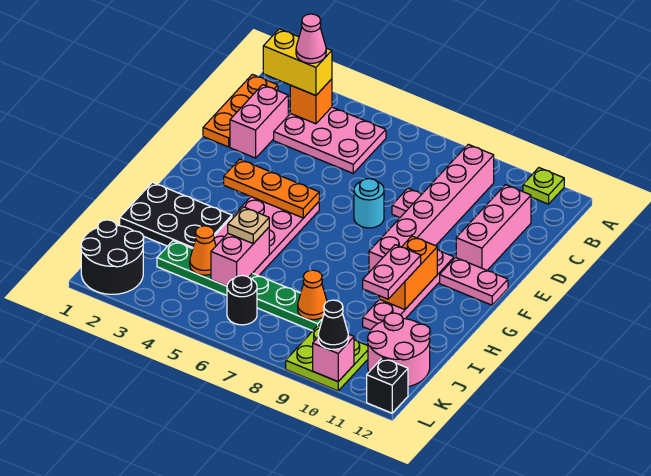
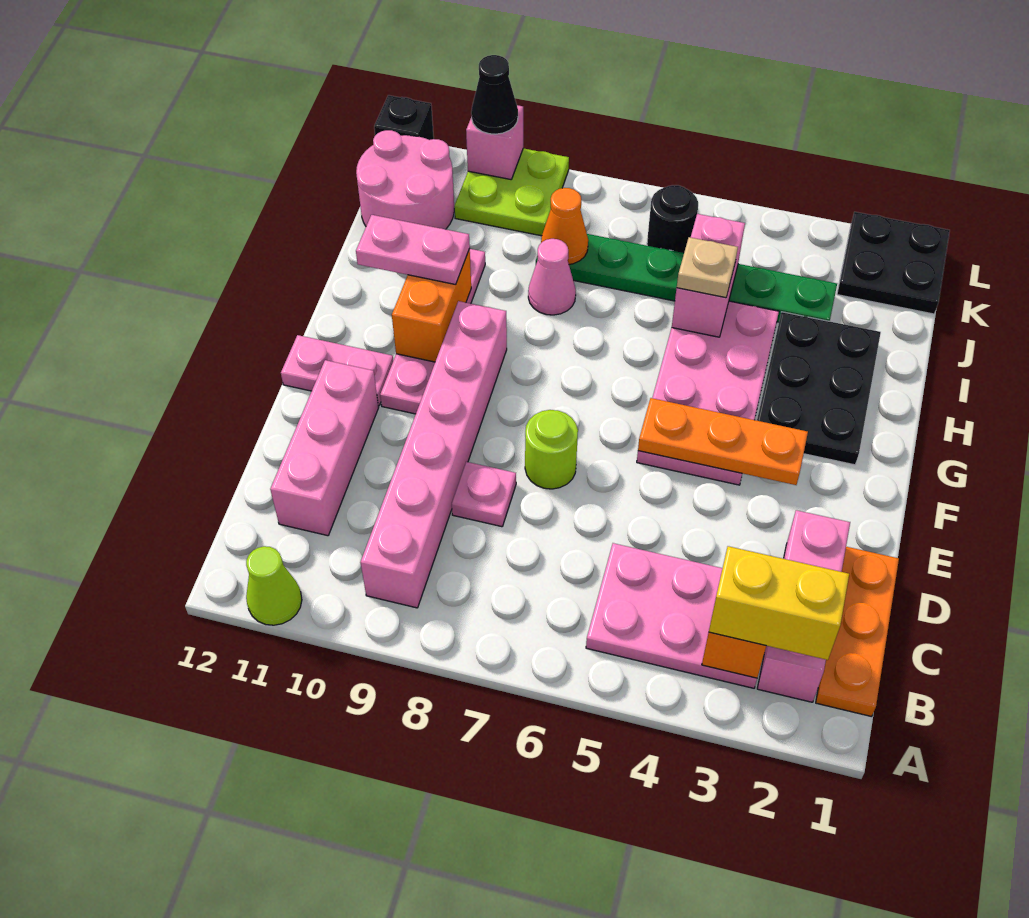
lime 1x1 plate [523,168,564,204] -> lime 1x1 cone [246,546,302,625]
pink 1x1 cone [296,14,326,63] -> pink 1x1 cone moved to [528,239,576,315]
pink 1x2 brick [230,85,288,158] -> pink 1x3 brick [757,510,850,702]
cyan 1x1 round brick [354,179,384,228] -> lime 1x1 round brick [525,410,578,489]
black 2x3 plate [120,182,232,249] -> black 2x3 plate turned to [757,312,881,465]
pink 1x2 plate [363,245,421,299] -> pink 1x2 plate turned to [356,215,470,285]
orange 1x1 cone [190,226,216,275] -> none
black 2x2 round brick [81,220,144,294] -> black 2x2 plate [837,212,950,314]

